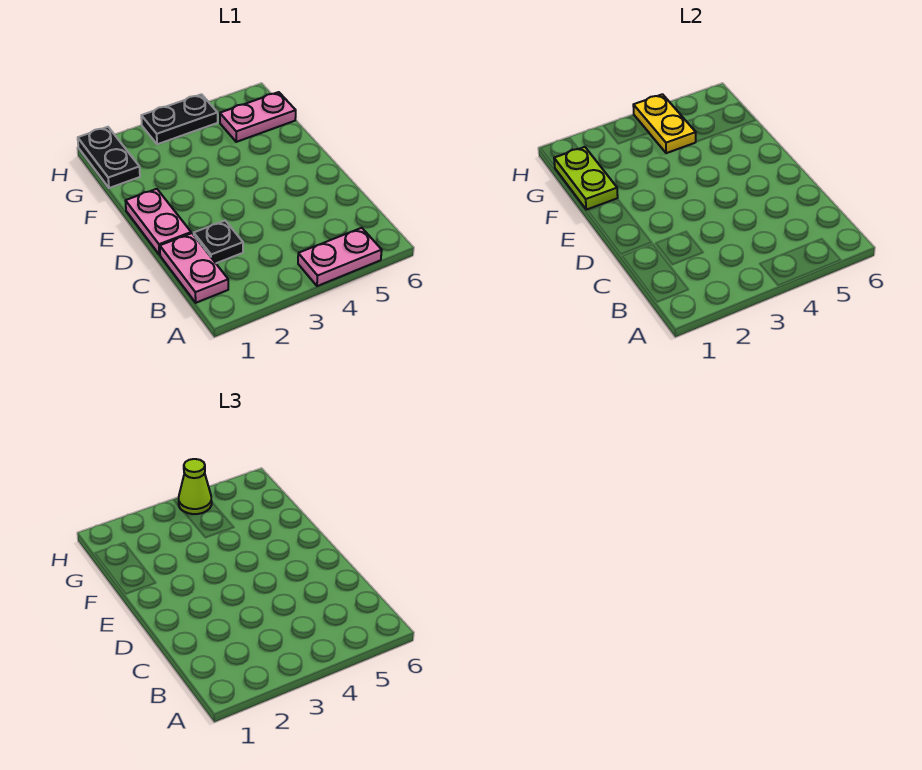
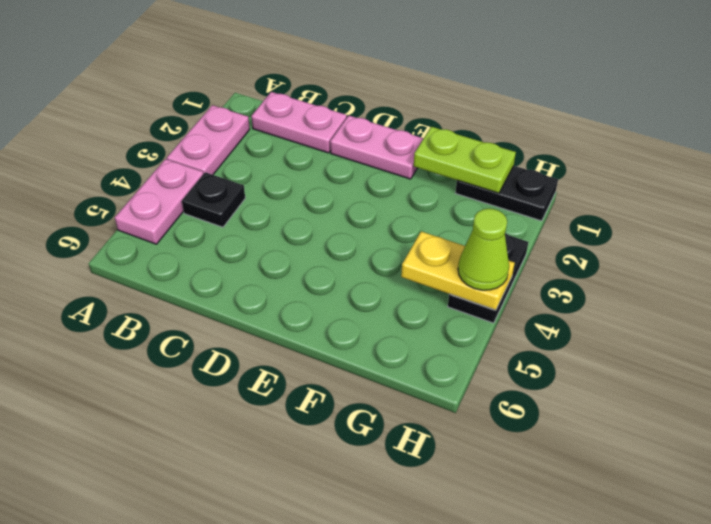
black 1x1 plate [194,221,243,263] -> black 1x1 plate moved to [182,172,245,227]
pink 1x2 plate [220,92,296,142] -> pink 1x2 plate moved to [167,105,250,175]

